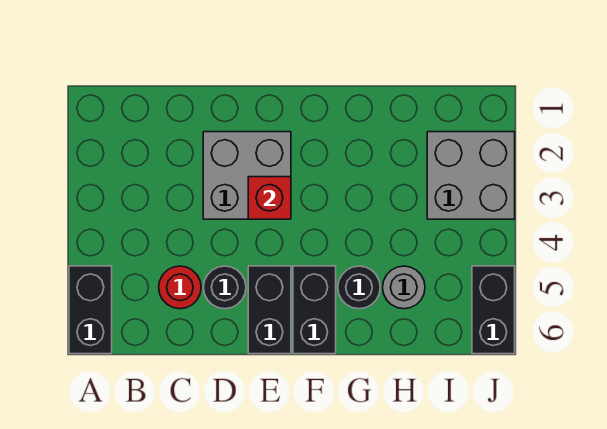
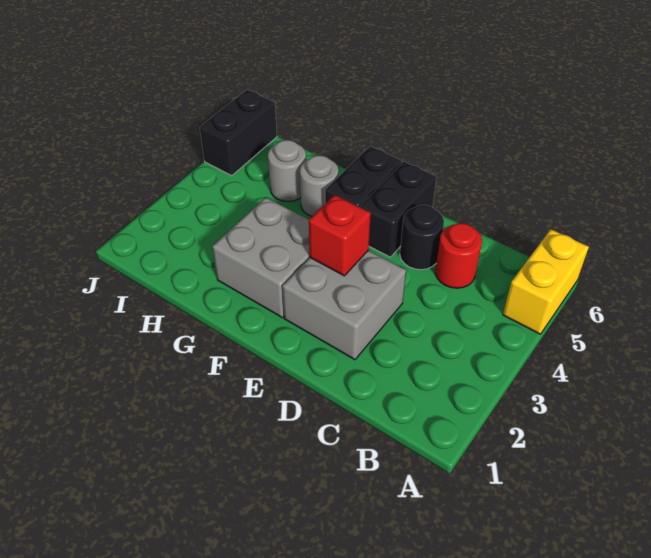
black 1x2 brick [69,266,112,354] -> yellow 1x2 brick [503,229,589,334]
black 1x1 round brick [338,266,380,309] -> grey 1x1 round brick [300,155,338,216]
grey 2x2 brick [427,132,515,219] -> grey 2x2 brick moved to [212,197,310,318]

